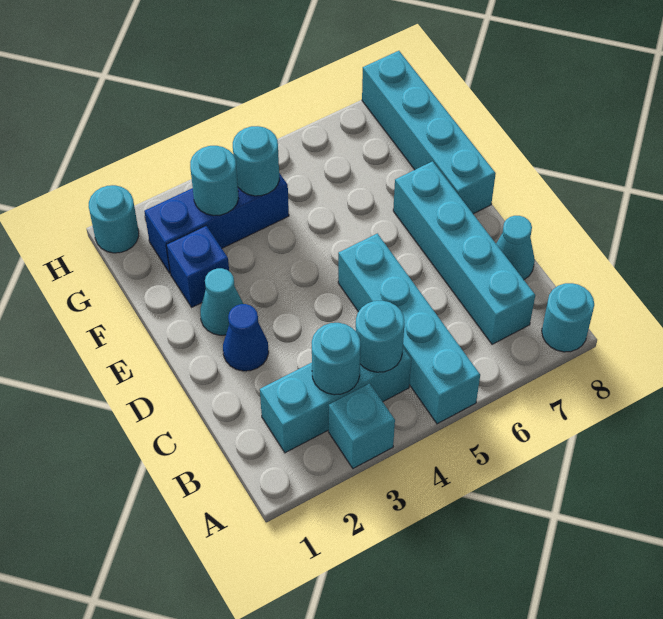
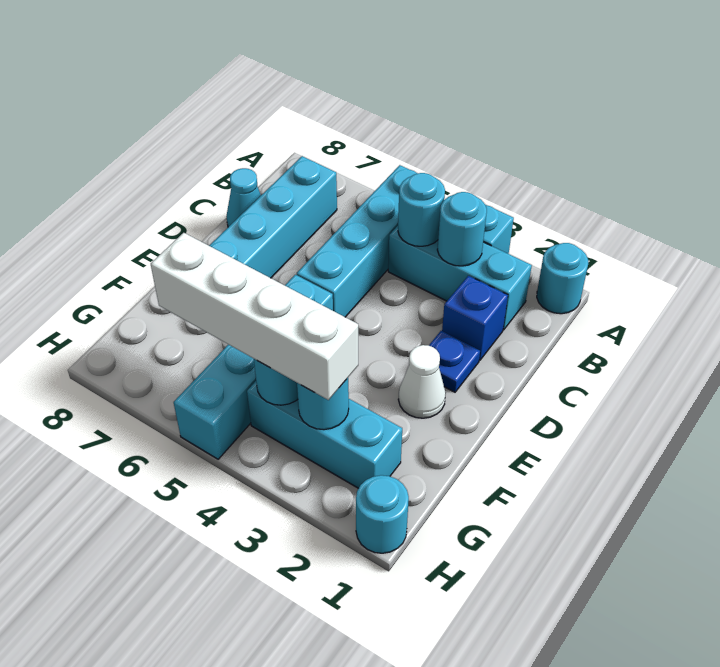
cyan 1x1 round brick [542,283,594,352] -> cyan 1x1 round brick moved to [537,243,588,314]
blue 1x1 cone [223,304,269,371] -> blue 1x1 plate [429,331,480,392]
cyan 1x1 cone [200,268,243,335] -> white 1x1 cone [398,345,446,418]
cyan 1x4 brick [362,51,496,214] -> cyan 1x4 brick moved to [174,275,333,459]
blue 1x1 brick [166,226,229,307] -> blue 1x1 brick moved to [442,276,508,360]
blue 1x3 brick [144,173,289,273] -> cyan 1x3 brick [247,381,402,488]
none -> white 1x4 brick [151,233,358,400]

